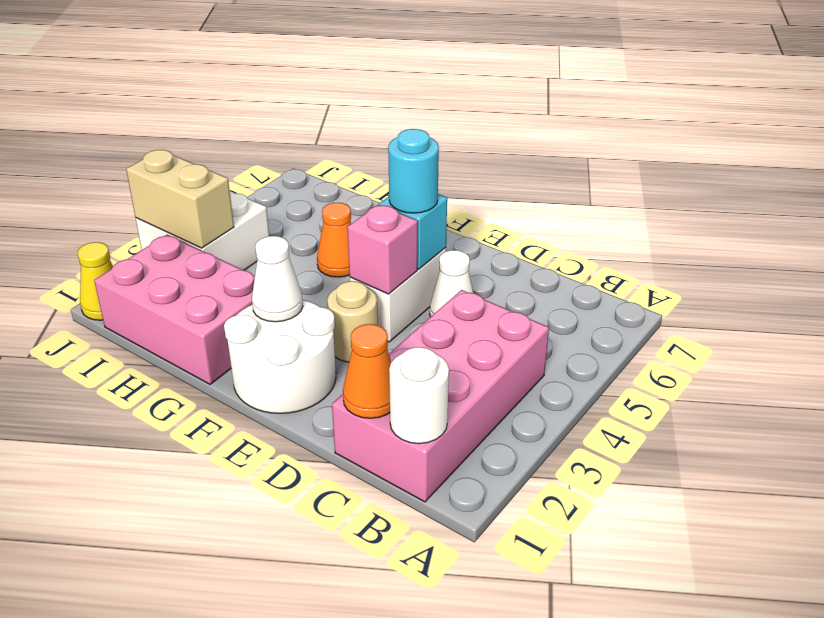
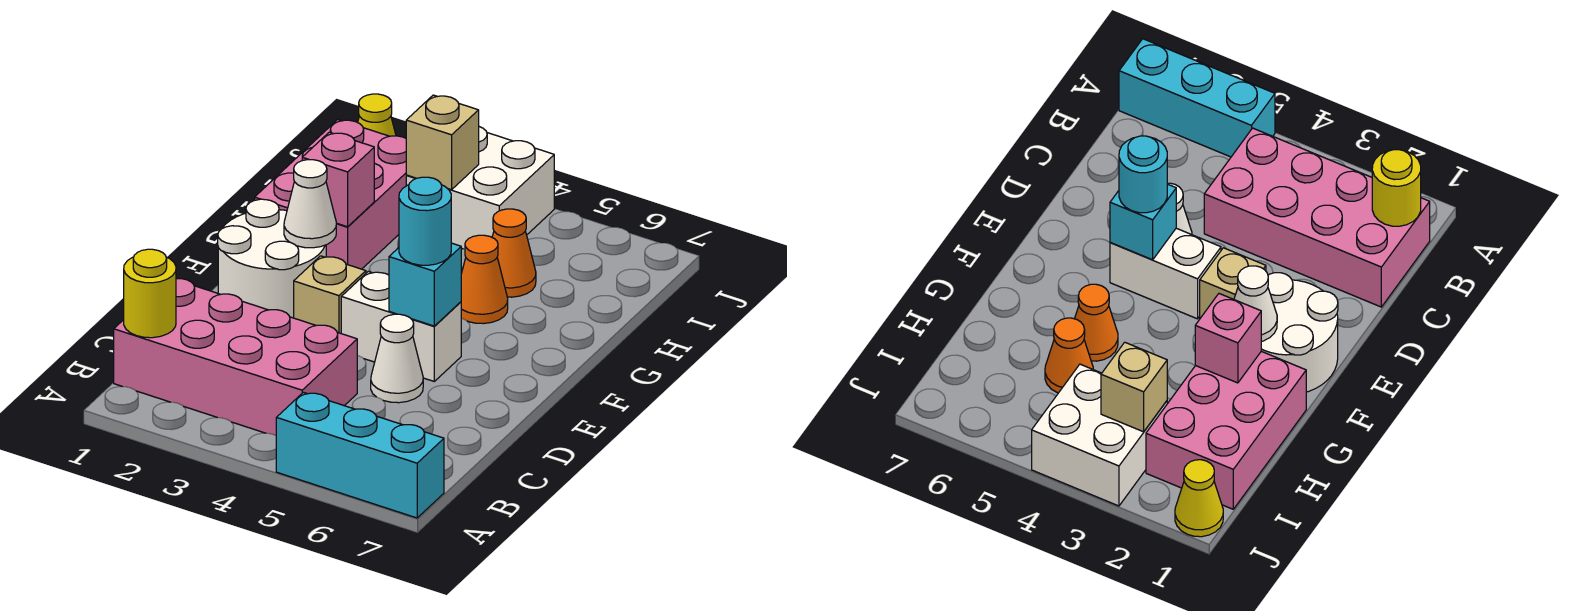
none -> cyan 1x3 brick [276,392,444,518]
white 1x1 round brick [389,347,449,444] -> yellow 1x1 round brick [124,249,176,338]
orange 1x1 cone [343,324,391,418] -> orange 1x1 cone moved to [492,209,536,297]
tan 1x1 round brick [327,281,378,362] -> tan 1x1 brick [294,256,366,333]
pink 1x1 brick [348,205,418,294] -> pink 1x1 brick moved to [302,132,374,227]
tan 1x2 brick [126,150,234,248] -> tan 1x1 brick [406,95,479,190]

